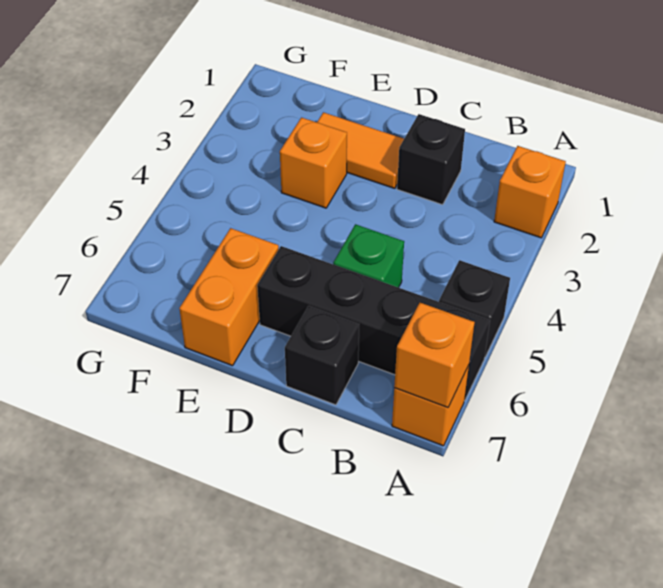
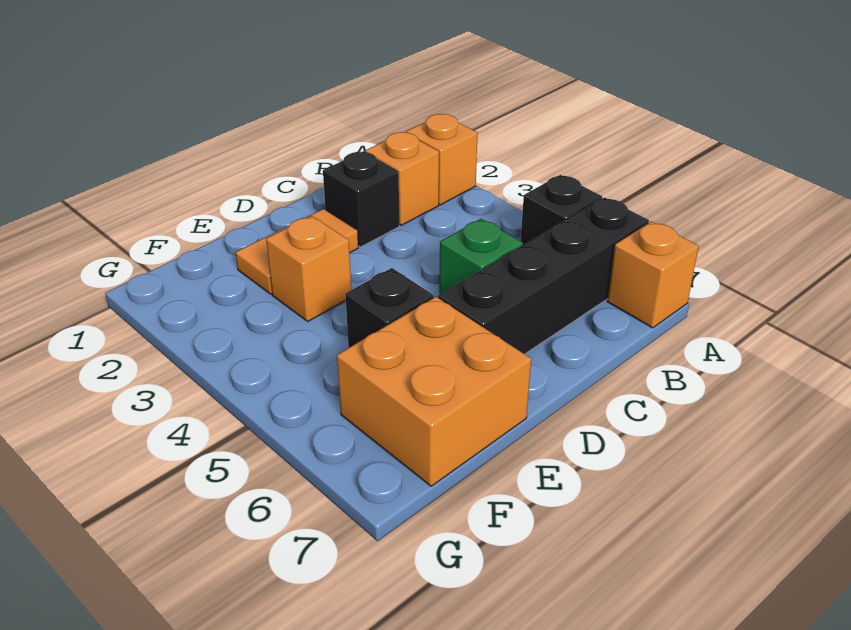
orange 1x1 brick [394,303,475,408] -> orange 1x1 brick moved to [365,132,439,225]
black 1x1 brick [285,306,359,405] -> black 1x1 brick moved to [345,268,434,347]
orange 1x2 brick [179,228,279,366] -> orange 2x2 brick [337,297,531,486]

